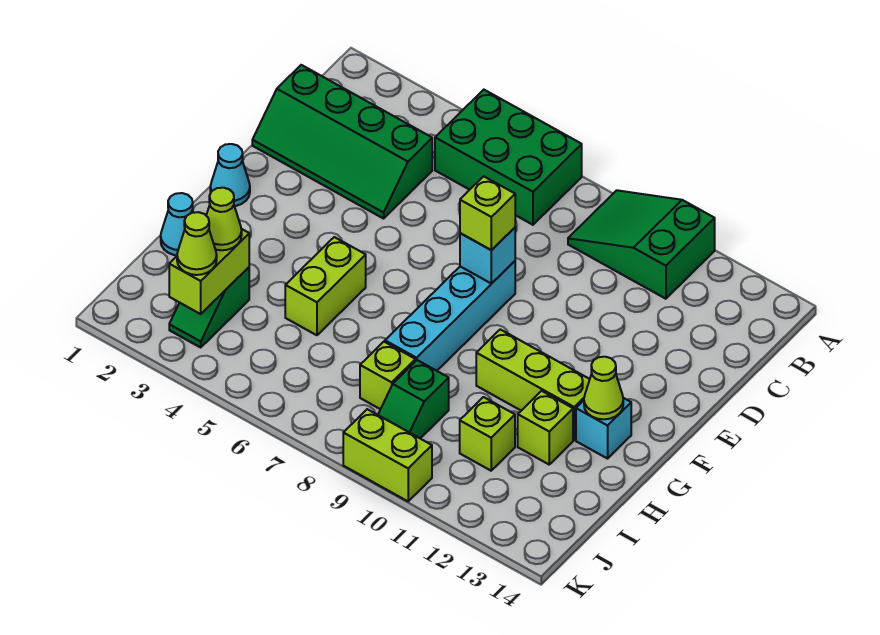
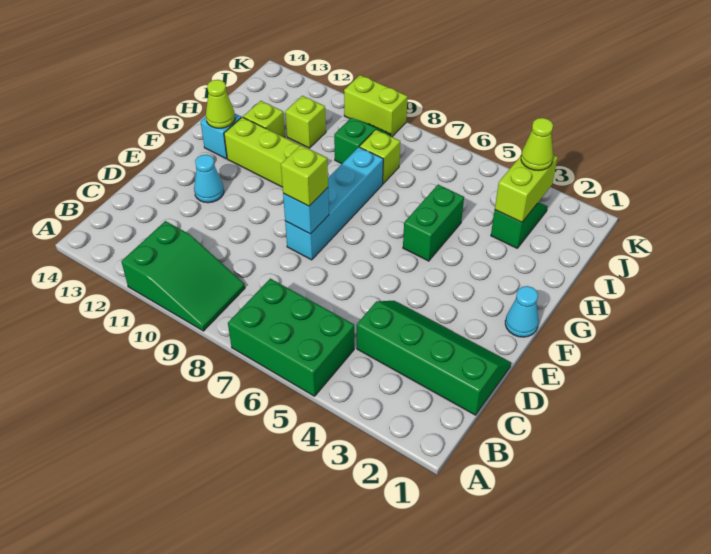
lime 1x2 brick [285,237,366,335] -> green 1x2 brick [403,185,464,261]
cyan 1x1 cone [161,193,193,255] -> cyan 1x1 cone moved to [194,155,224,203]
lime 1x1 cone [206,188,242,250] -> none

